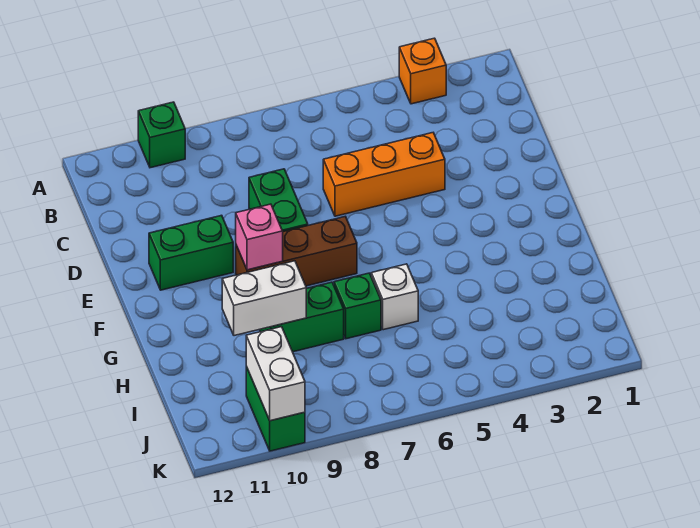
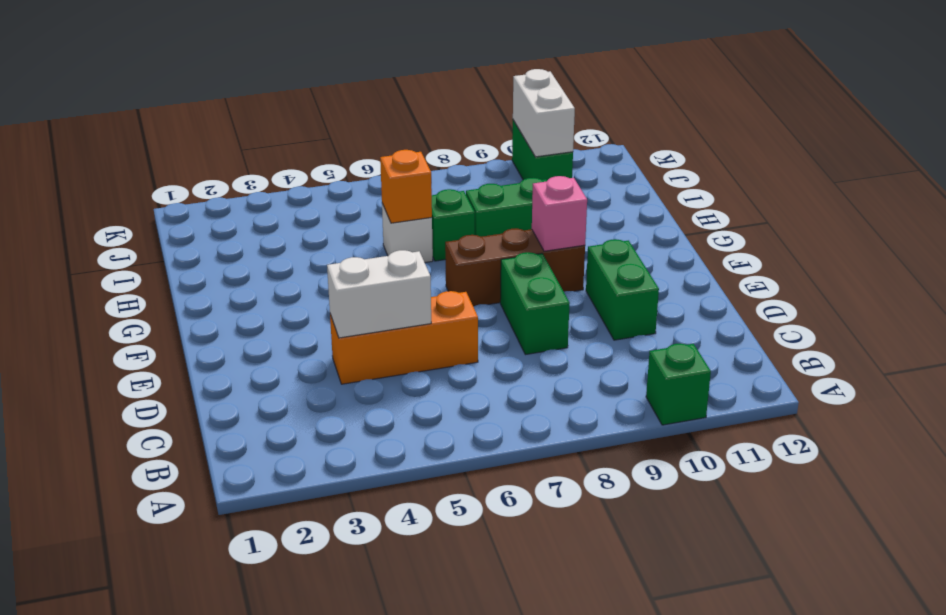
orange 1x1 brick [399,38,446,104] -> orange 1x1 brick moved to [380,150,432,223]
green 1x2 brick [149,215,233,290] -> green 1x2 brick turned to [586,239,659,340]
white 1x2 brick [222,261,306,336] -> white 1x2 brick moved to [327,250,431,338]

